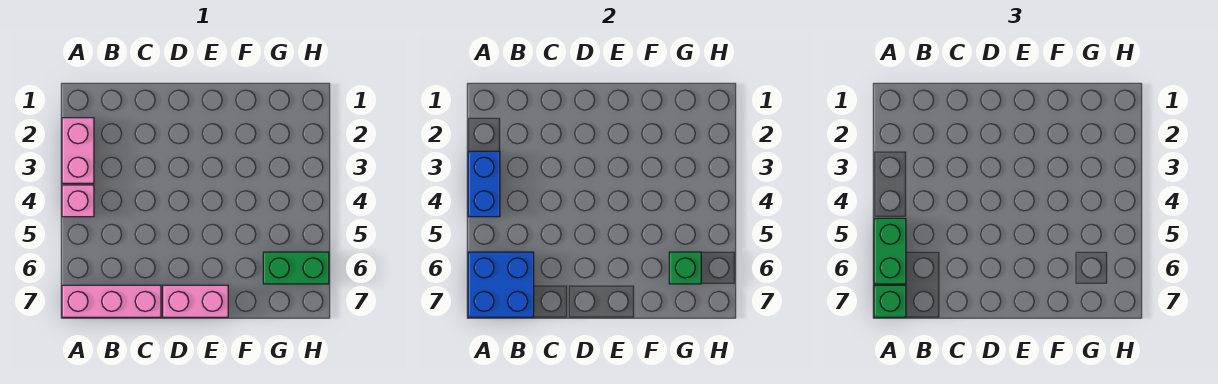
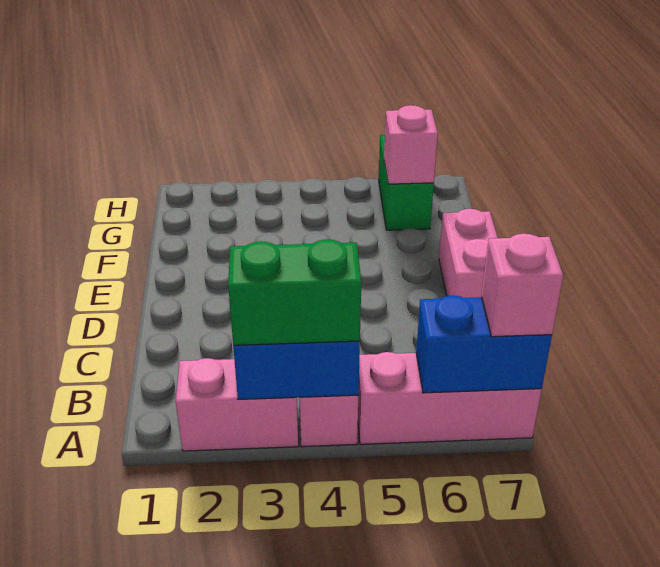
green 1x2 brick [874,218,906,284] -> green 1x2 brick moved to [228,239,361,345]
blue 2x2 brick [468,252,534,317] -> blue 1x2 brick [416,296,552,393]
pink 1x3 brick [62,285,161,317] -> pink 1x3 brick turned to [358,352,542,444]
green 1x1 brick [874,285,906,317] -> pink 1x1 brick [481,234,563,337]
green 1x1 brick [669,252,701,284] -> pink 1x1 brick [384,105,438,184]

